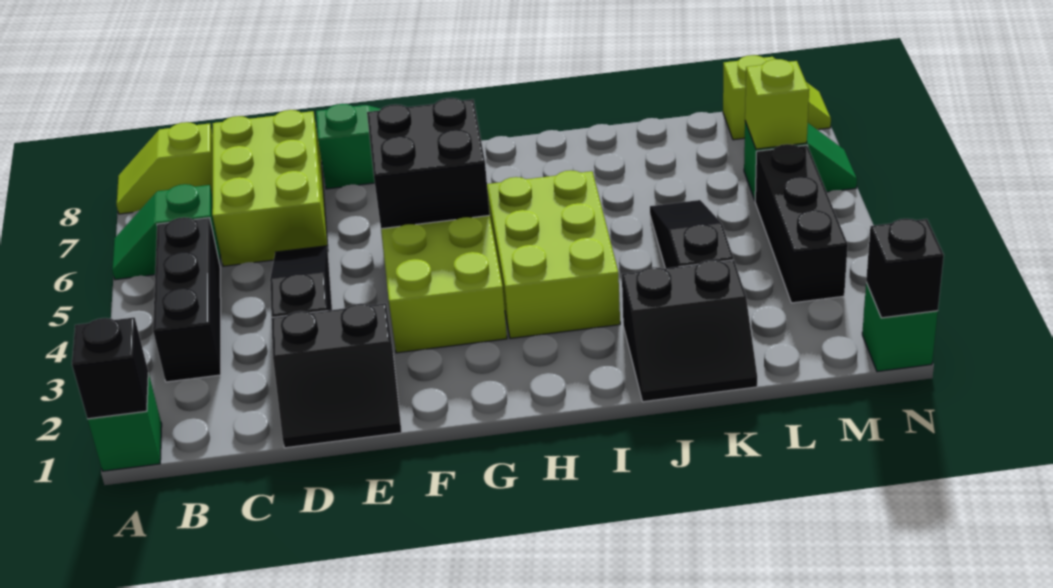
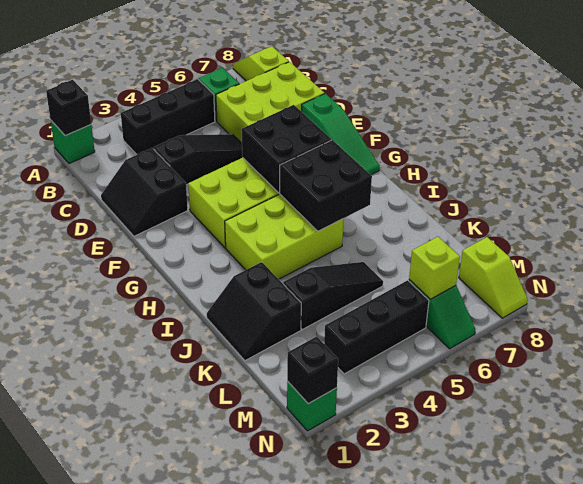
none -> black 2x2 brick [280,140,372,231]

